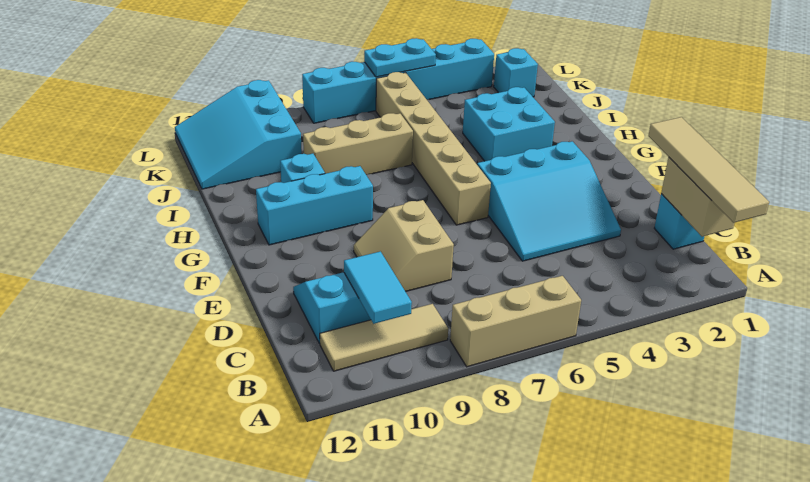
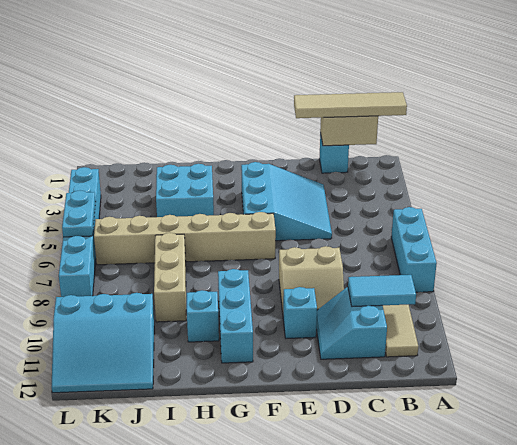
tan 1x3 brick [450,276,581,367] -> cyan 1x3 brick [391,207,437,292]
cyan 1x1 brick [494,48,538,97] -> cyan 1x1 brick moved to [283,287,317,338]

